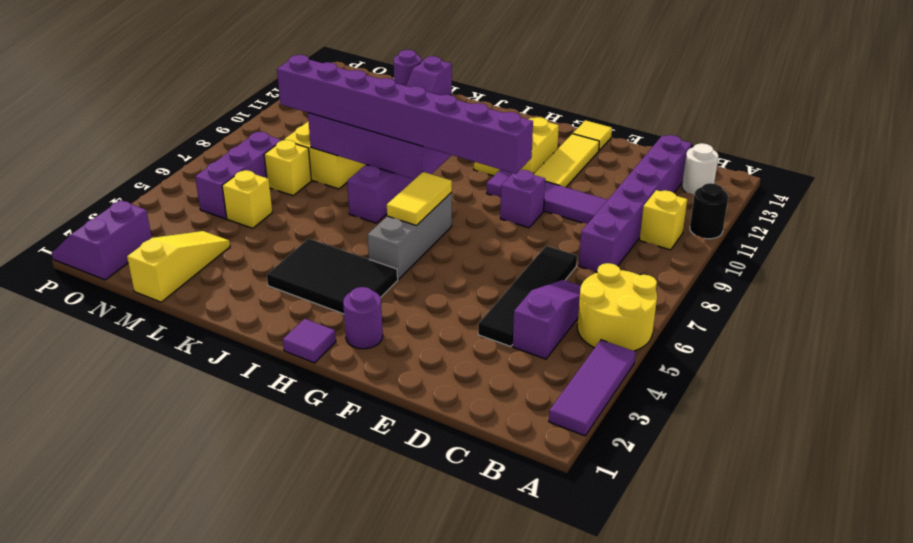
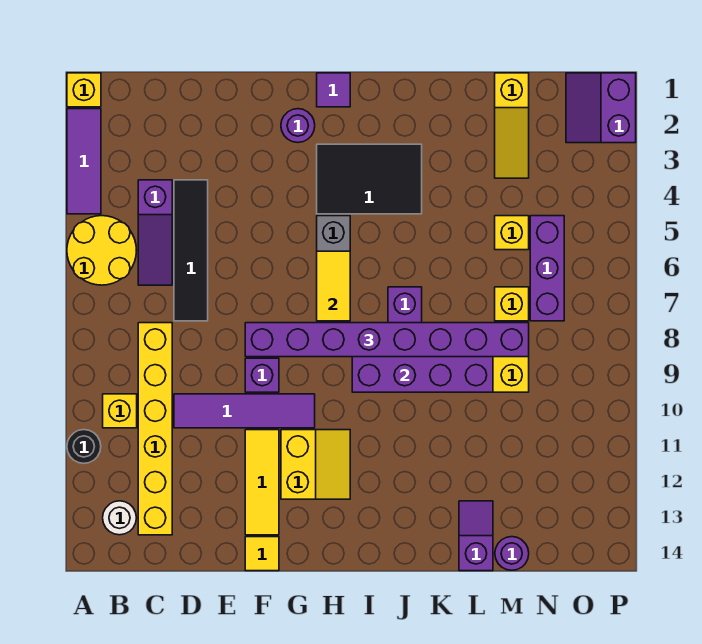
none -> yellow 1x1 brick [67,73,101,107]
purple 1x6 brick [579,135,691,272] -> yellow 1x6 brick [138,323,172,535]
purple 2x2 slope [52,200,152,280] -> purple 2x2 slope turned to [566,73,636,143]

